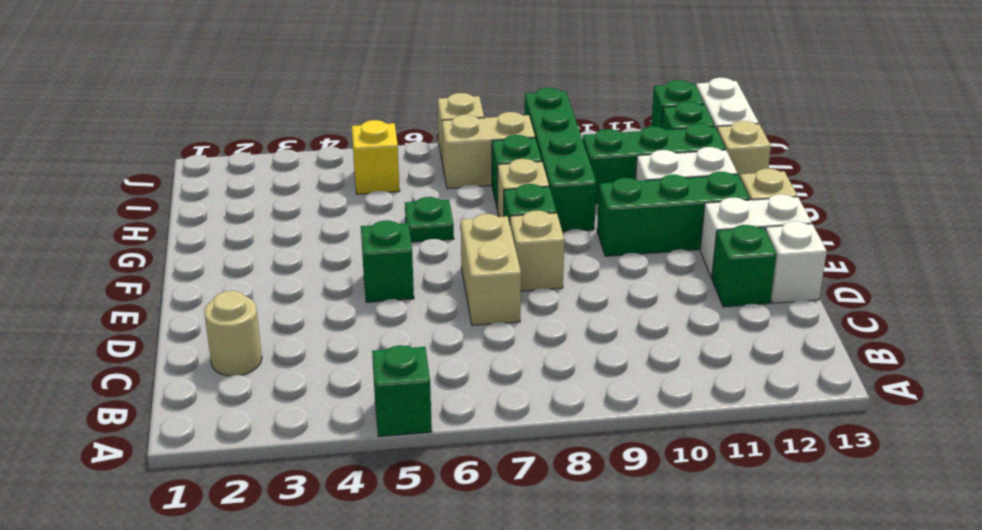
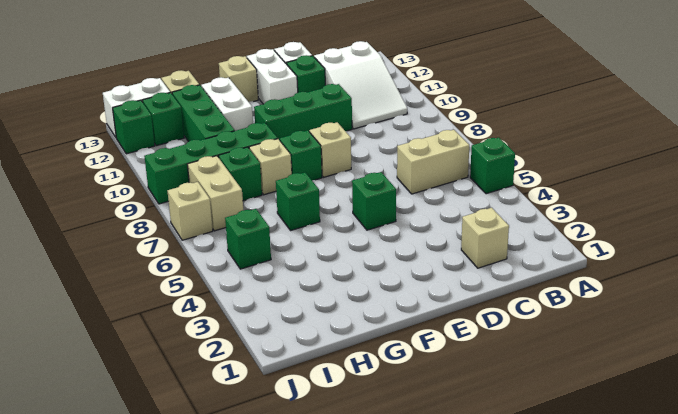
none -> white 2x3 slope [314,41,407,129]
tan 1x1 round brick [204,291,262,376] -> tan 1x1 brick [461,208,509,268]
tan 1x2 brick [461,214,521,326] -> tan 1x2 brick moved to [397,130,469,194]
green 1x3 brick [597,172,750,256] -> green 1x3 brick turned to [254,84,352,140]
green 1x1 plate [405,197,454,242] -> green 1x1 brick [276,173,320,230]
yellow 1x1 brick [352,120,400,194] -> green 1x1 brick [225,209,271,269]

